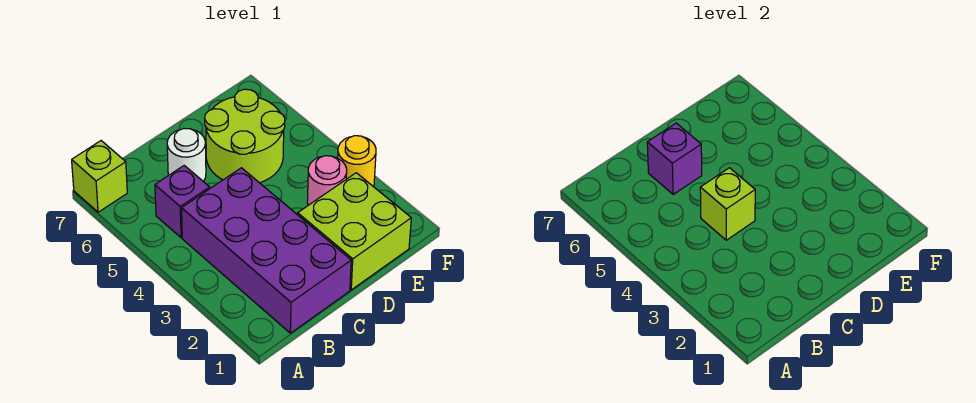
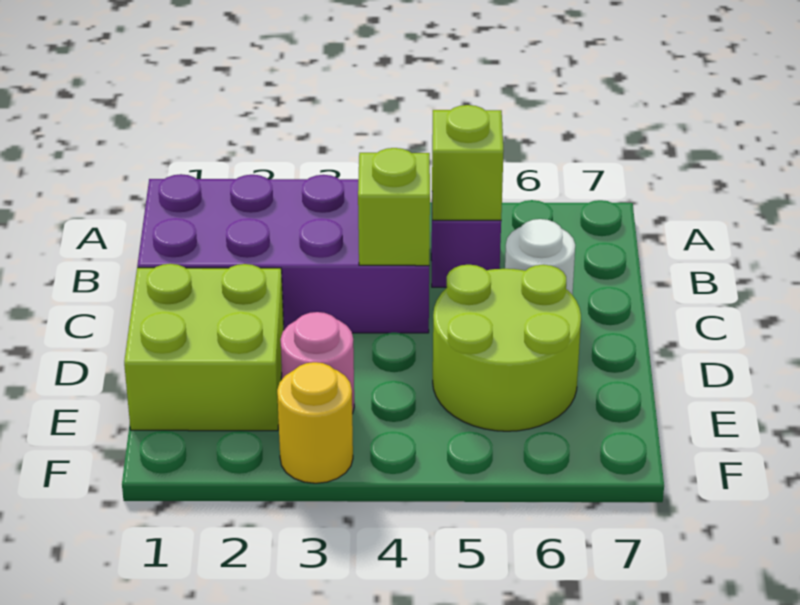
lime 1x1 brick [72,141,127,212] -> lime 1x1 brick moved to [432,105,504,220]
purple 1x1 brick [647,123,702,194] -> none

